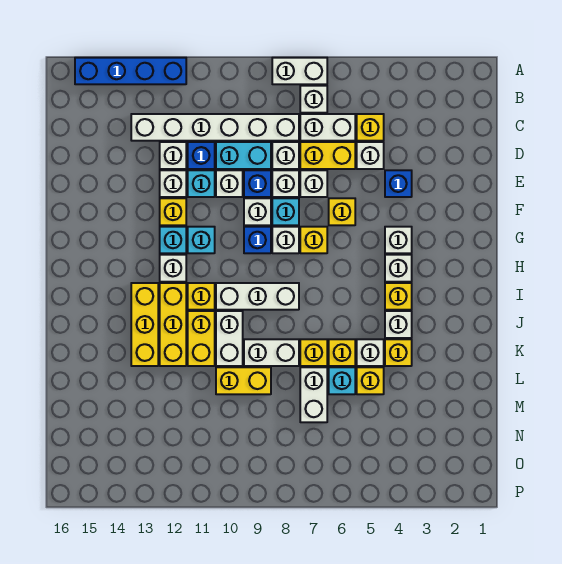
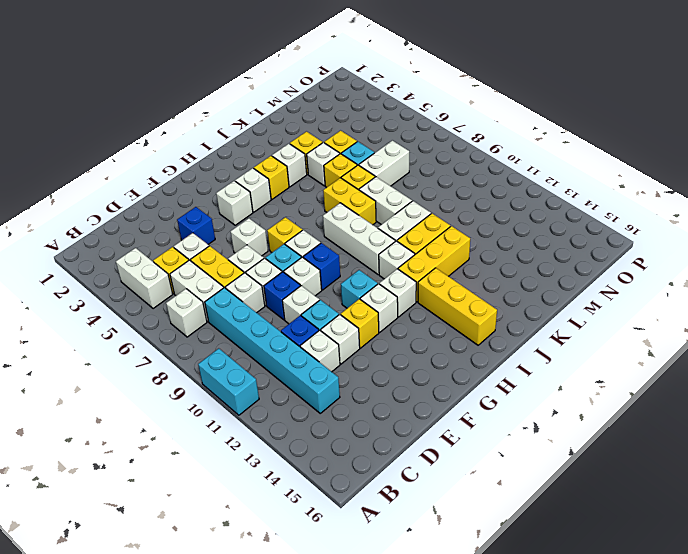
white 1x2 brick [272,58,327,84] -> white 1x2 brick moved to [116,248,173,309]
blue 1x4 brick [75,58,186,84] -> none
white 1x6 brick [131,114,299,141] -> cyan 1x6 brick [205,288,340,413]
cyan 1x2 brick [216,142,271,169] -> cyan 1x2 brick moved to [198,348,259,415]
yellow 1x1 brick [329,198,355,225] -> white 1x1 brick [231,218,268,256]
cyan 1x1 brick [160,227,186,253] -> white 1x1 brick [360,284,398,332]
yellow 1x1 brick [188,283,215,310] -> white 1x1 brick [379,241,415,279]
yellow 1x3 brick [131,283,158,366] -> yellow 1x3 brick turned to [418,268,497,345]
yellow 1x2 brick [216,367,271,394] -> yellow 1x2 brick moved to [323,178,376,225]

